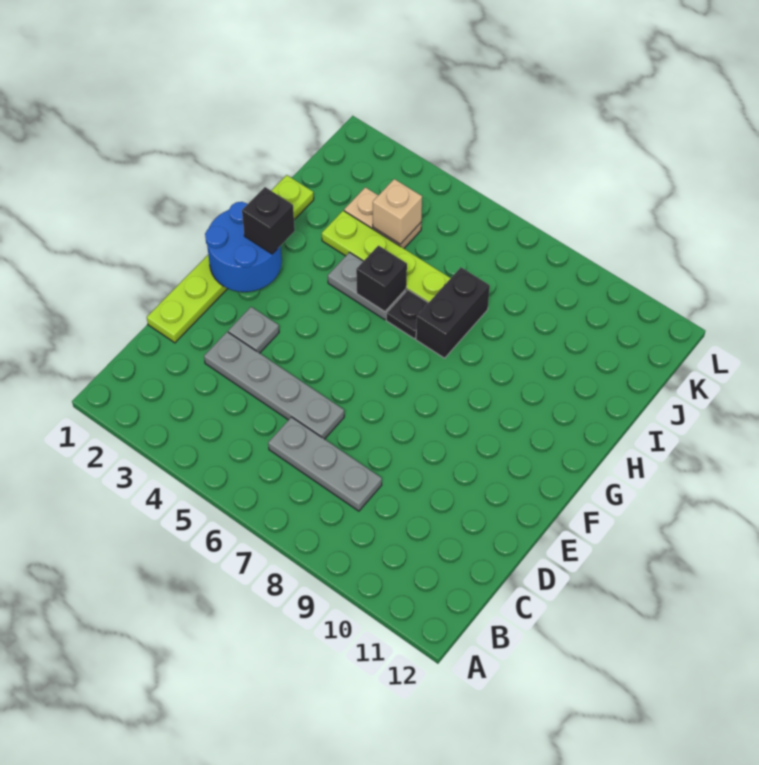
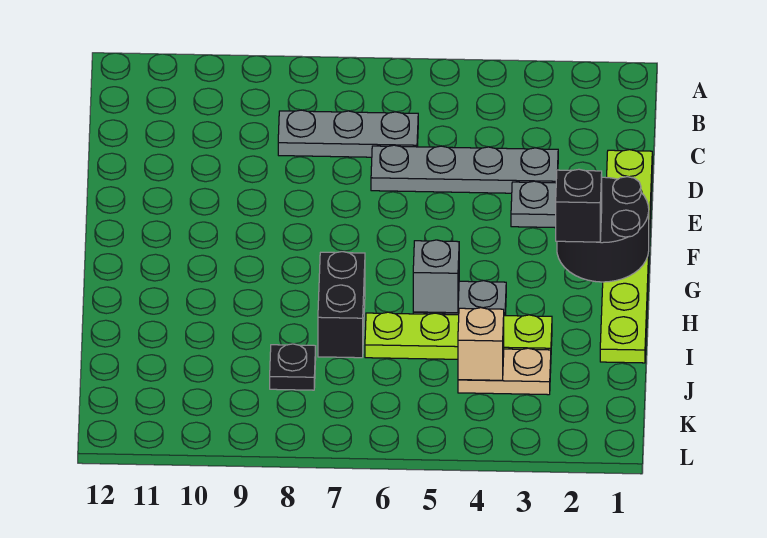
blue 2x2 round brick [205,202,282,292] -> black 2x2 round brick [557,177,649,282]
black 1x1 brick [356,246,407,312] -> grey 1x1 brick [413,240,459,313]
black 1x1 plate [386,290,428,339] -> black 1x1 plate moved to [270,344,316,390]

